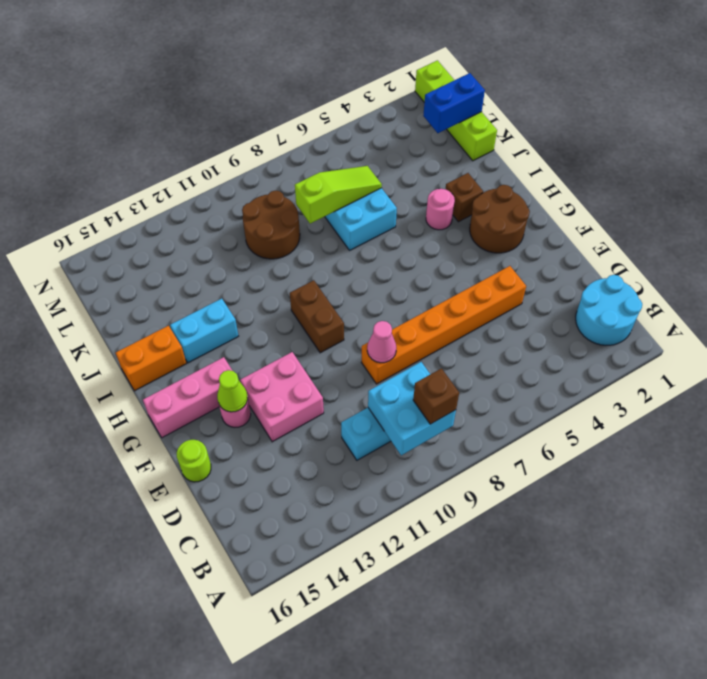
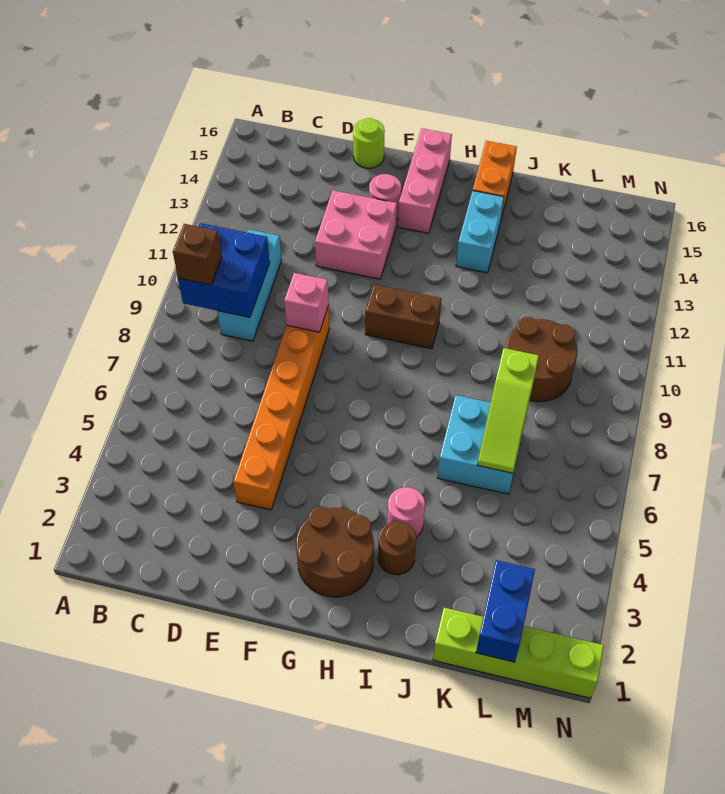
cyan 2x2 round brick [576,275,642,345] -> none
cyan 2x2 brick [368,362,456,455] -> blue 2x2 brick [178,223,270,317]
pink 1x1 cone [367,321,396,363] -> pink 1x1 brick [284,273,329,332]
lime 1x1 cone [217,370,248,412] -> none
brown 1x1 brick [446,173,483,222] -> brown 1x1 round brick [378,521,416,575]

